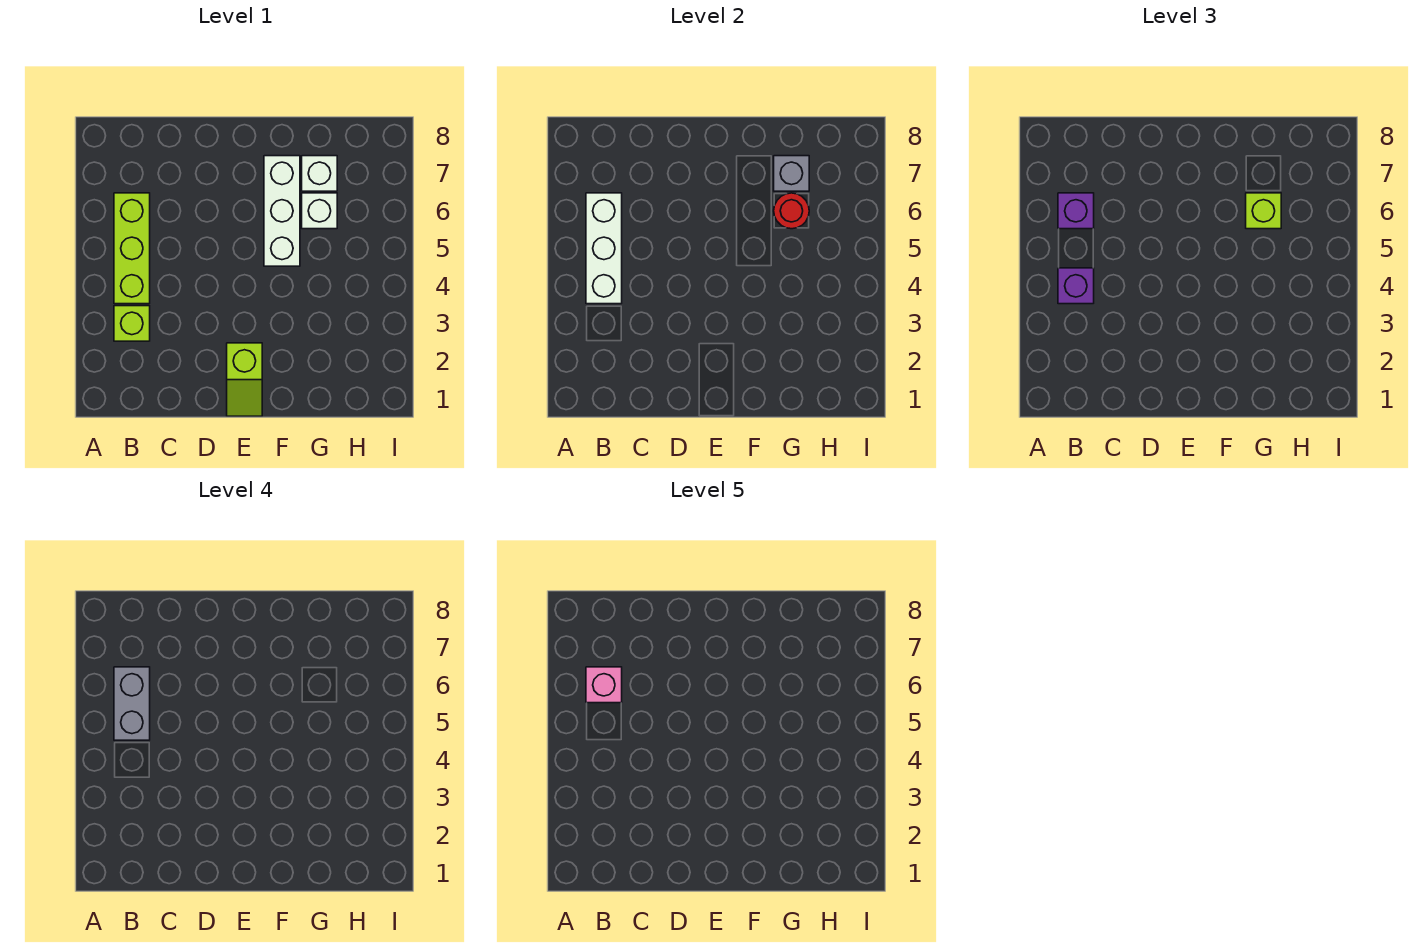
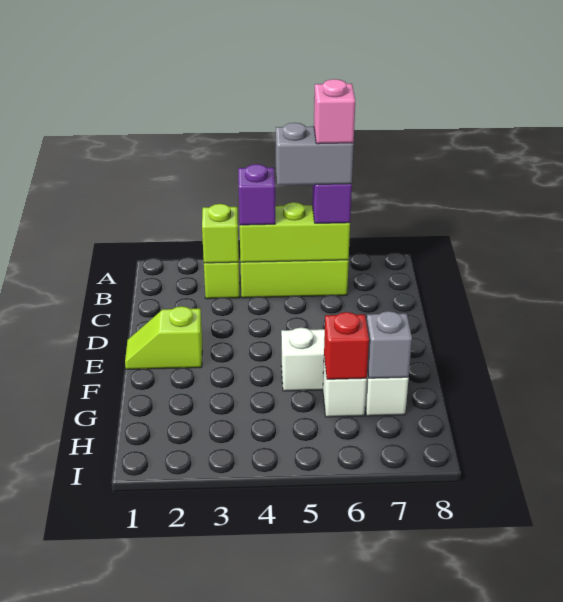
white 1x3 brick [586,193,622,304] -> lime 1x3 brick [240,202,350,262]
red 1x1 round brick [774,193,809,229] -> red 1x1 brick [324,312,369,379]
lime 1x1 brick [1246,193,1281,229] -> lime 1x1 brick moved to [202,204,239,263]

